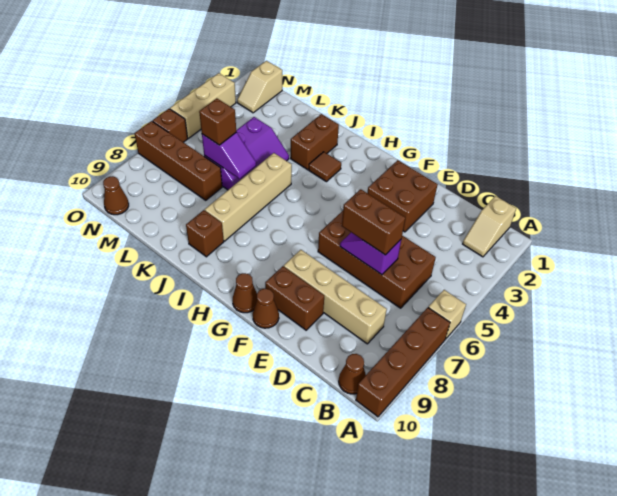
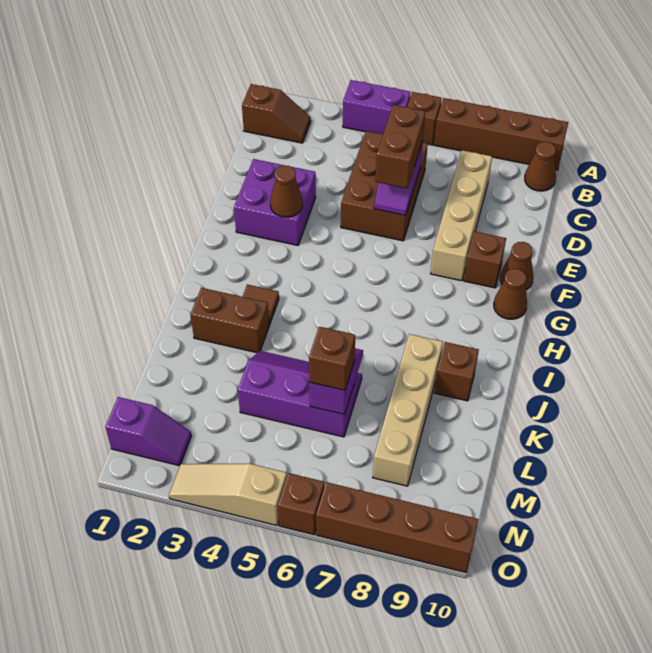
none -> purple 1x2 brick [343,80,411,134]
tan 1x1 brick [428,290,466,339] -> brown 1x1 brick [407,92,442,145]
tan 1x2 slope [463,196,516,257] -> brown 1x2 slope [242,84,311,143]
brown 2x4 brick [318,211,436,308] -> brown 2x3 brick [341,131,428,241]
brown 2x2 brick [367,160,438,232] -> purple 2x2 brick [234,159,316,245]
brown 1x2 brick [265,266,324,330] -> brown 1x1 brick [464,231,506,288]
tan 1x4 brick [205,153,292,241] -> tan 1x4 brick turned to [373,334,443,486]
brown 1x4 brick [135,121,222,200] -> brown 1x4 brick turned to [316,482,478,572]
tan 1x2 slope [237,61,282,113] -> purple 1x2 slope [105,397,191,466]
brown 1x1 cone [103,176,129,215] -> brown 1x1 cone moved to [270,166,303,217]
tan 1x3 brick [170,73,236,138] -> tan 1x3 slope [169,464,287,525]

